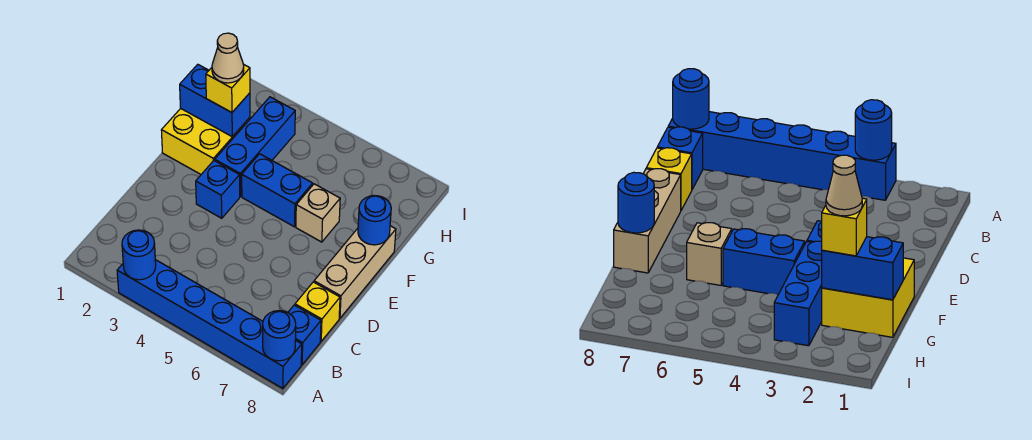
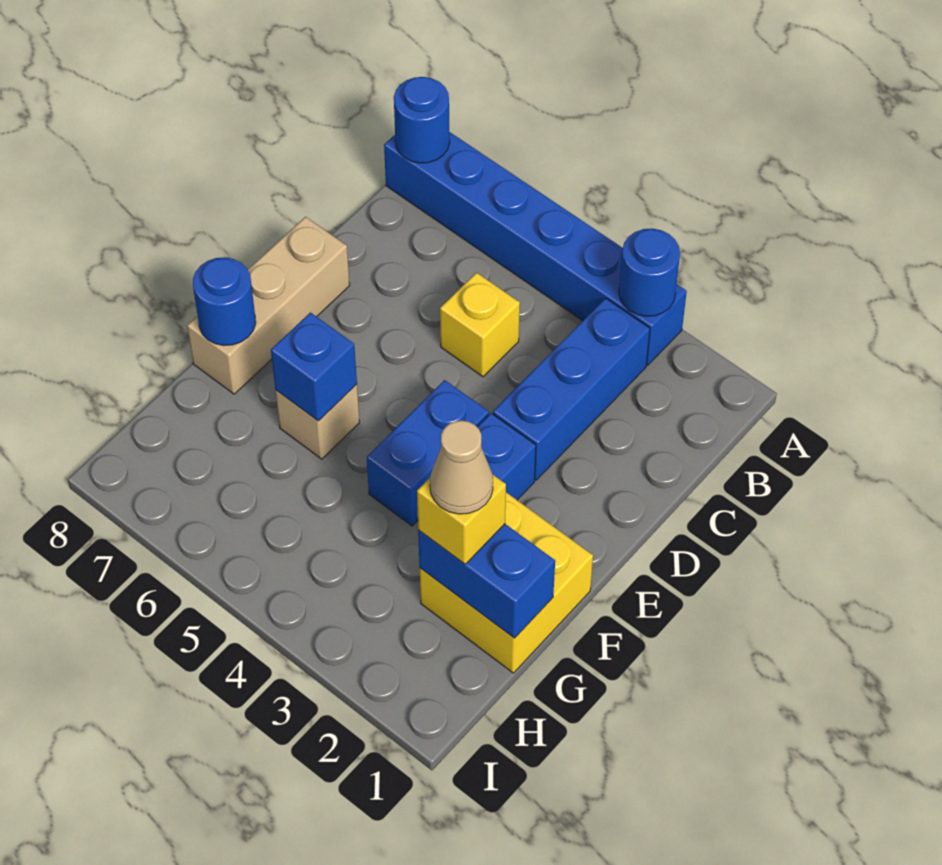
blue 1x1 brick [288,305,321,365] -> blue 1x1 brick moved to [271,313,357,421]
yellow 1x1 brick [295,282,340,341] -> yellow 1x1 brick moved to [440,273,520,377]
blue 1x3 brick [215,97,295,197] -> blue 1x3 brick moved to [493,298,650,480]
blue 1x2 brick [242,154,313,227] -> blue 1x2 brick turned to [367,380,489,526]

